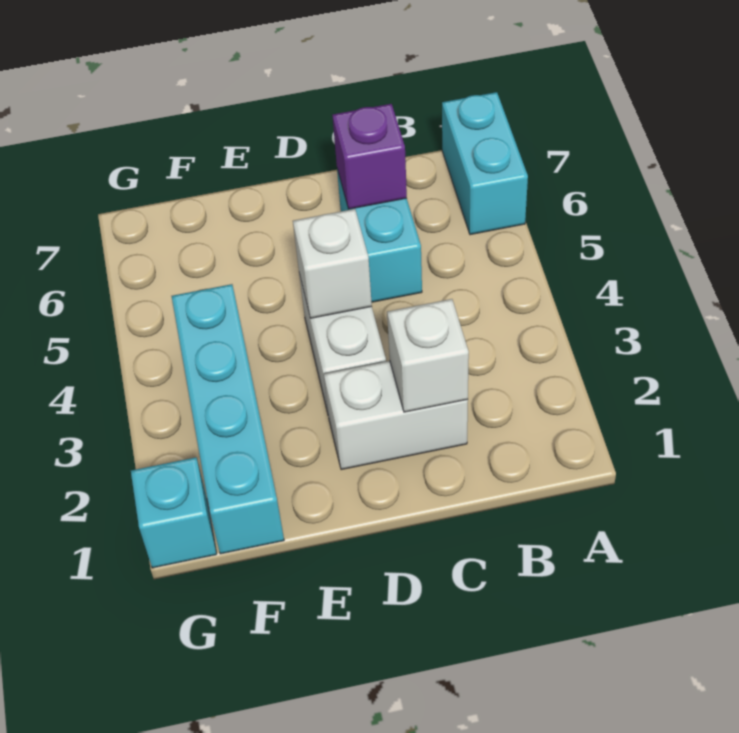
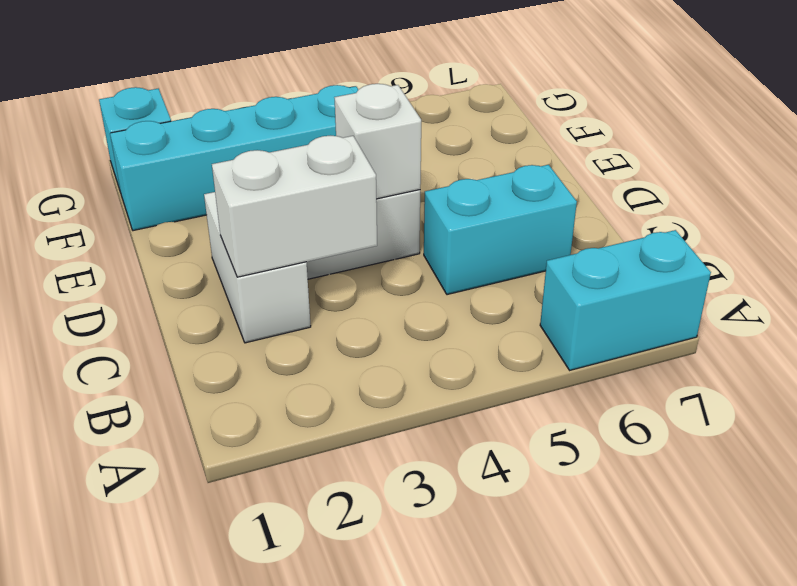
white 1x1 brick [387,299,469,412] -> white 1x2 brick [212,136,377,277]
purple 1x1 brick [332,104,407,209] -> none

